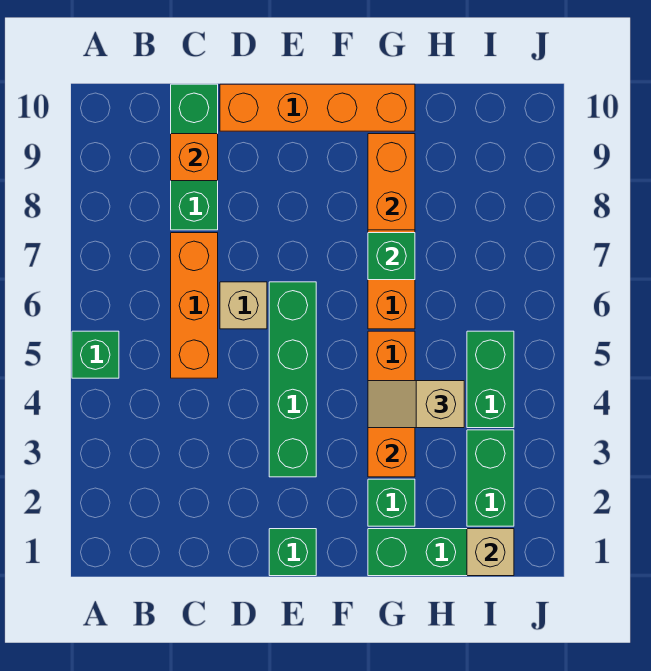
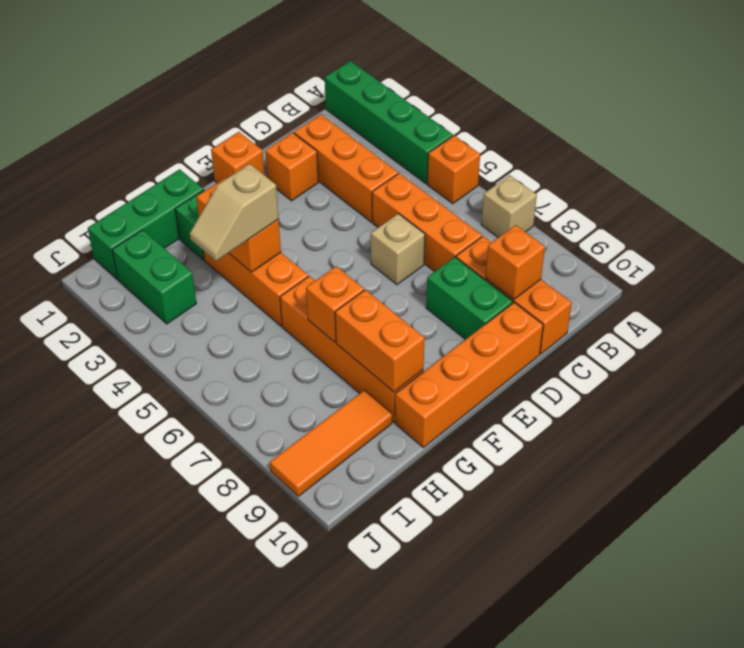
green 1x1 brick [72,331,119,378] -> orange 1x1 brick [427,135,480,204]
none -> orange 1x3 brick [294,114,398,222]
green 1x3 brick [171,84,218,230] -> orange 1x3 brick [456,236,572,354]
none -> orange 1x1 brick [265,133,318,201]
green 1x1 brick [269,529,316,576] -> orange 1x1 brick [211,132,265,183]
green 1x4 brick [269,282,316,477] -> green 1x4 brick moved to [325,61,453,184]
tan 1x2 slope [368,381,464,428] -> tan 1x2 slope turned to [190,164,279,261]
green 1x1 brick [368,233,415,280] -> orange 1x1 brick [306,266,364,342]
none -> orange 1x3 tile [270,390,392,496]
tan 1x1 brick [467,529,514,576] -> tan 1x1 brick moved to [482,175,537,238]
green 1x2 brick [467,331,514,428] -> green 1x2 brick moved to [426,257,513,340]

